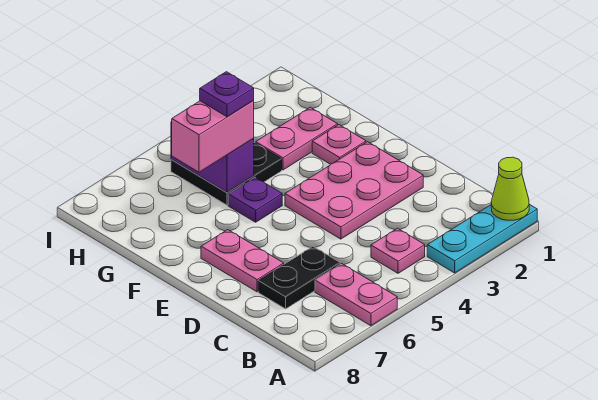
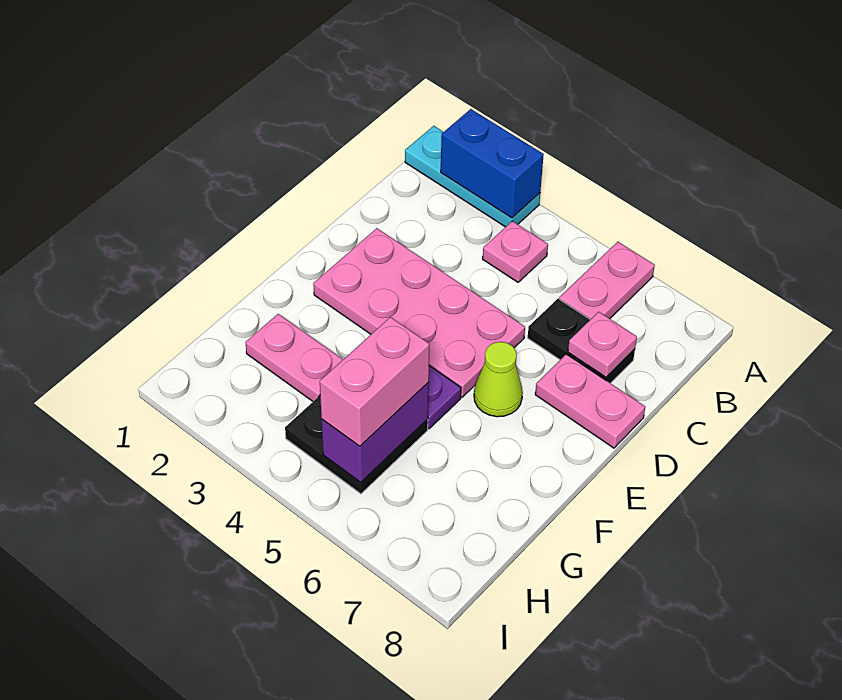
lime 1x1 cone [491,157,529,220] -> lime 1x1 cone moved to [474,342,523,417]
none -> blue 1x2 brick [441,109,544,218]
pink 2x3 plate [285,142,423,239] -> pink 2x4 plate [313,228,525,397]
pink 1x2 plate [201,230,284,292] -> pink 1x2 plate turned to [535,354,645,448]
pink 1x1 plate [312,125,366,164] -> pink 1x1 plate moved to [568,312,637,377]
pink 1x2 brick [171,100,254,172] -> pink 1x2 brick turned to [320,317,429,446]
purple 1x1 plate [200,72,254,117] -> none

